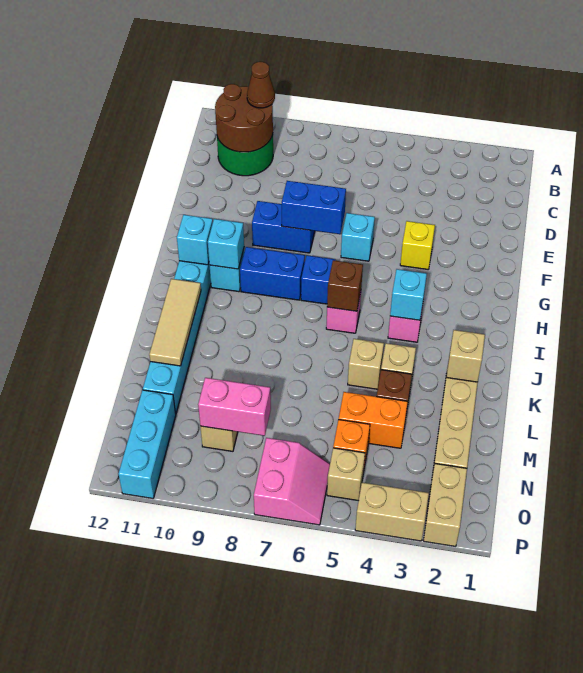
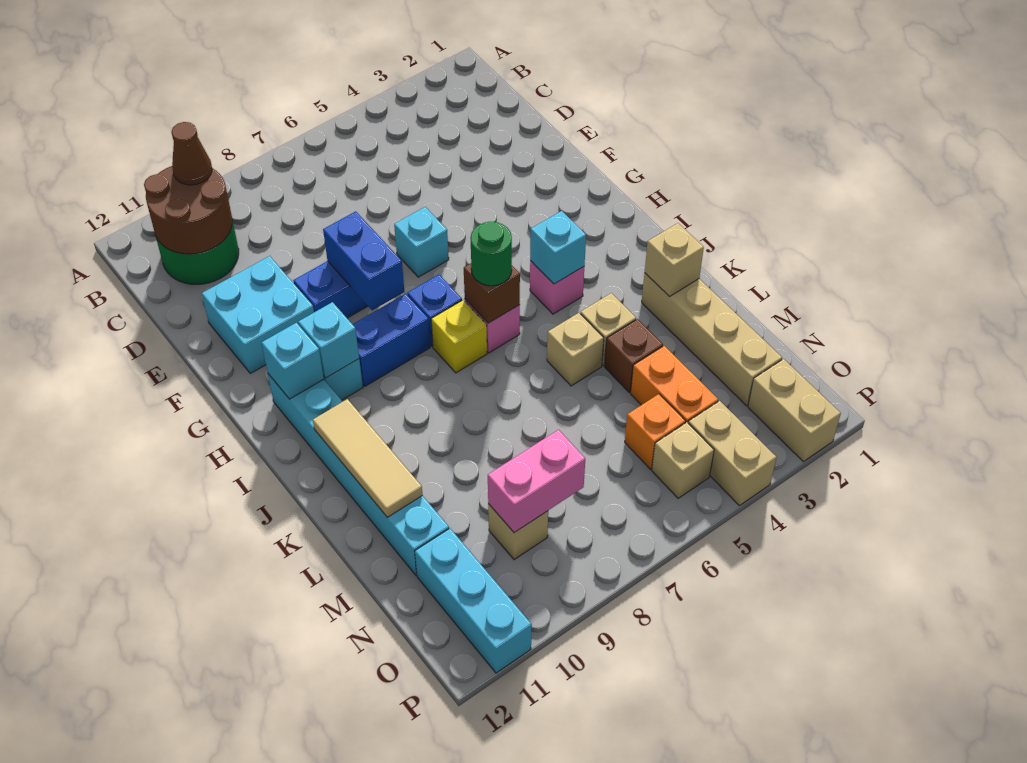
none -> cyan 2x2 brick [202,256,314,373]
yellow 1x1 brick [400,221,435,269] -> yellow 1x1 brick moved to [431,300,487,373]
blue 1x2 brick [282,181,346,234] -> blue 1x2 brick turned to [323,211,404,310]
none -> green 1x1 round brick [471,222,512,286]
orange 1x2 brick [339,392,408,448] -> orange 1x2 brick turned to [631,346,718,423]
pink 2x2 slope [254,438,330,525] -> none
tan 1x2 brick [355,483,429,541] -> tan 1x2 brick turned to [688,401,776,506]

